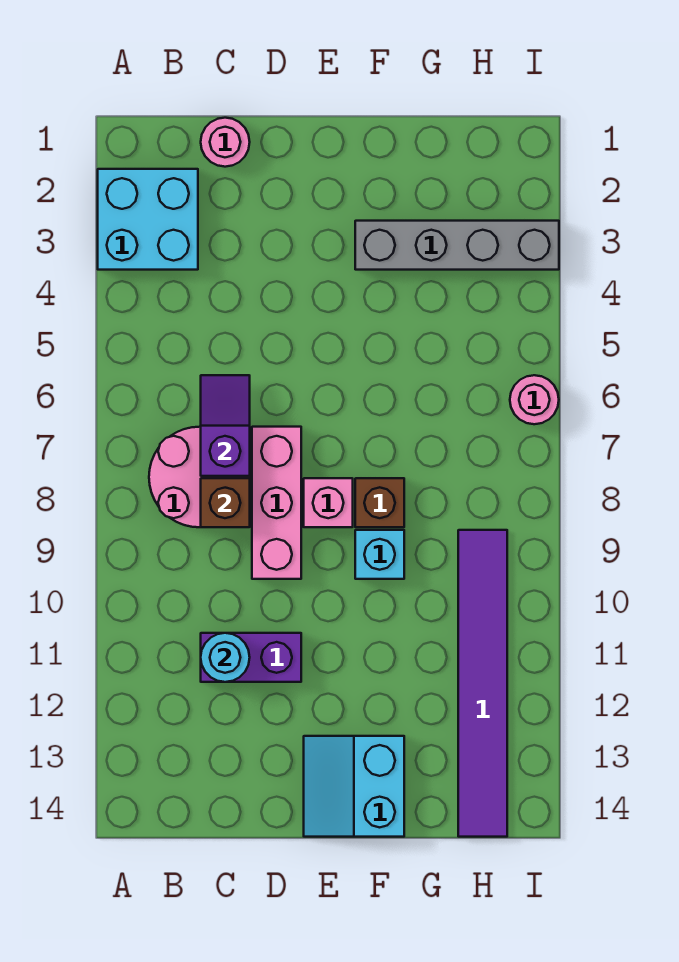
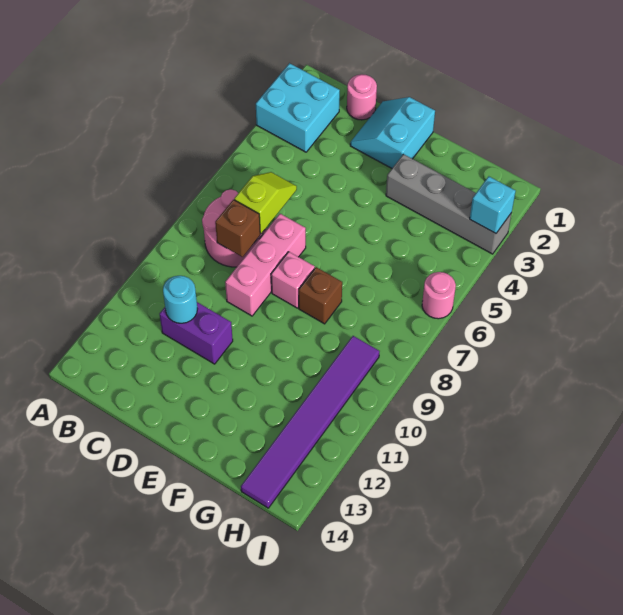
purple 1x2 slope [201,375,250,476] -> lime 1x2 slope [234,172,297,234]
cyan 2x2 slope [304,736,404,837] -> cyan 2x2 slope moved to [350,97,435,168]
cyan 1x1 brick [355,530,404,579] -> cyan 1x1 brick moved to [470,177,516,233]

